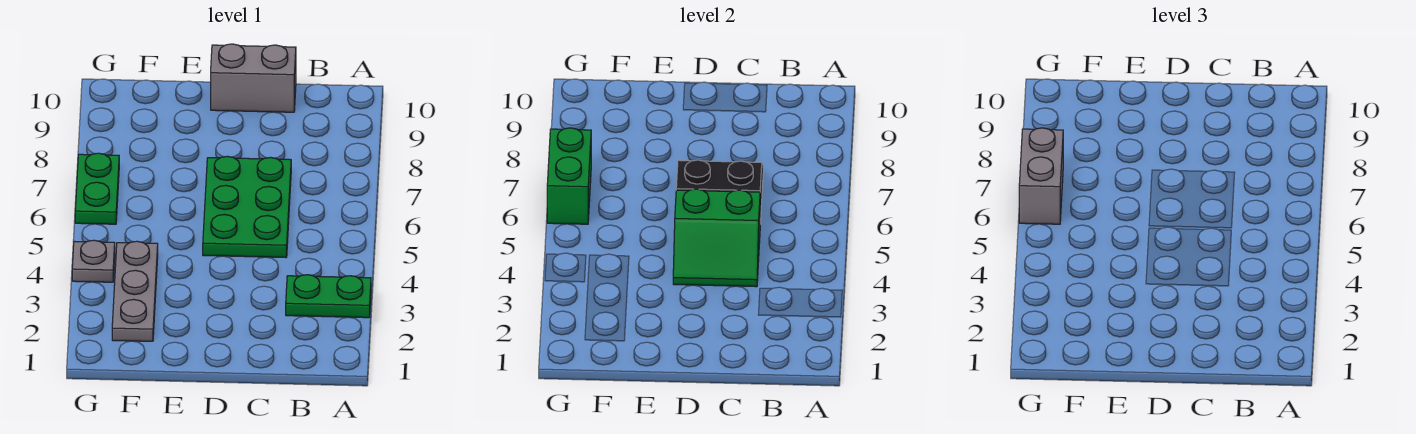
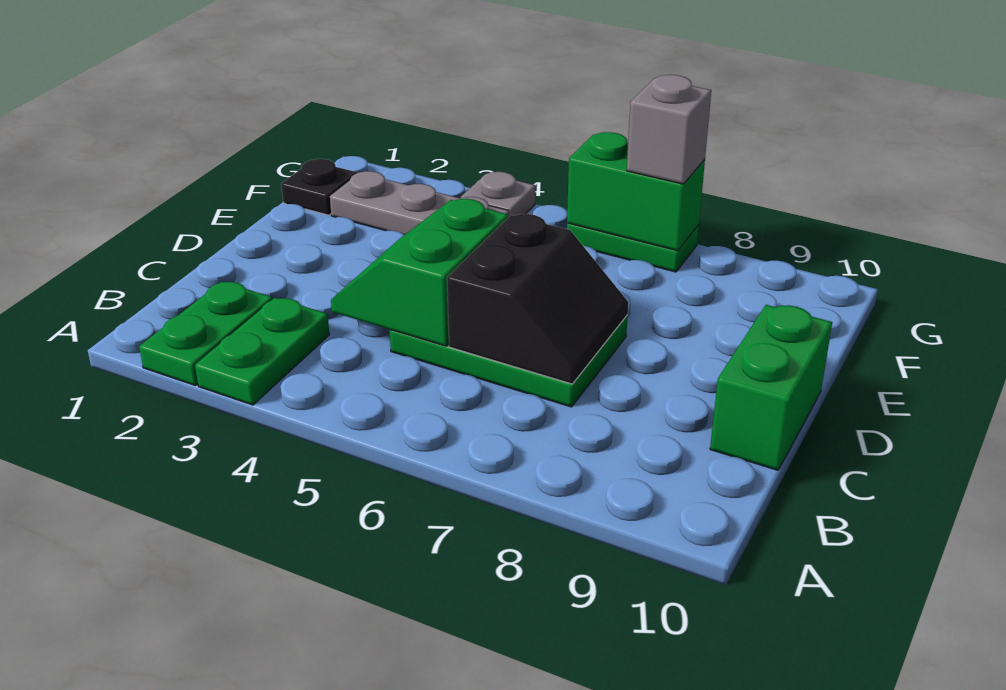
none -> green 1x2 plate [139,282,272,386]
grey 1x2 brick [211,44,296,112] -> green 1x2 brick [710,305,832,470]
none -> black 1x1 plate [281,159,357,215]
grey 1x2 brick [1019,128,1063,224] -> grey 1x1 brick [627,75,711,184]

